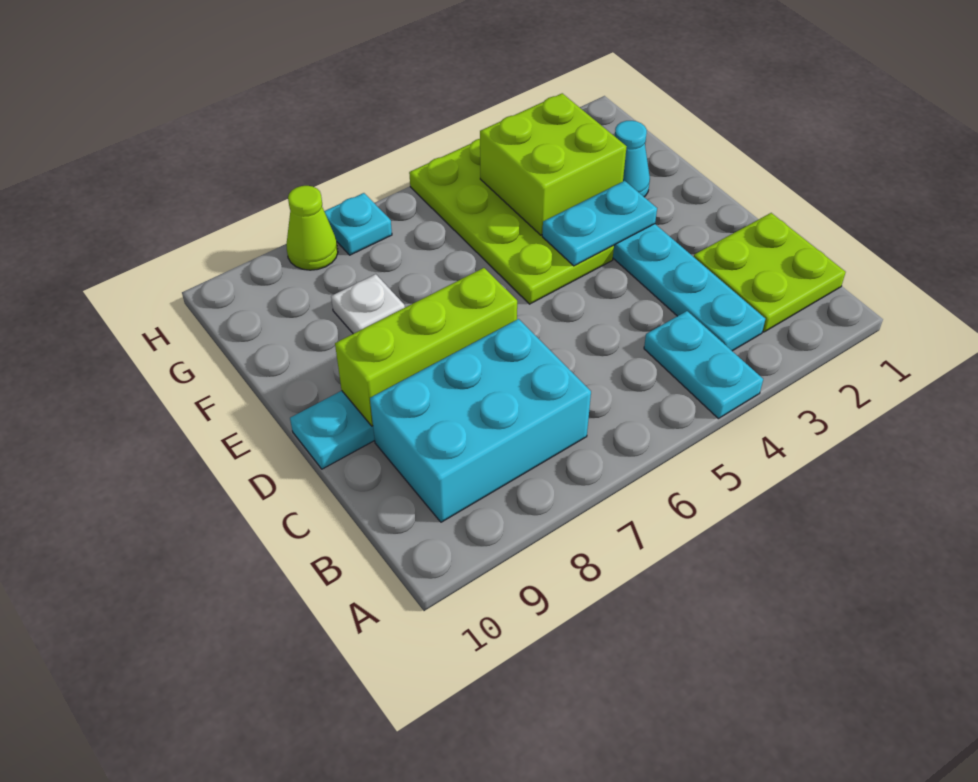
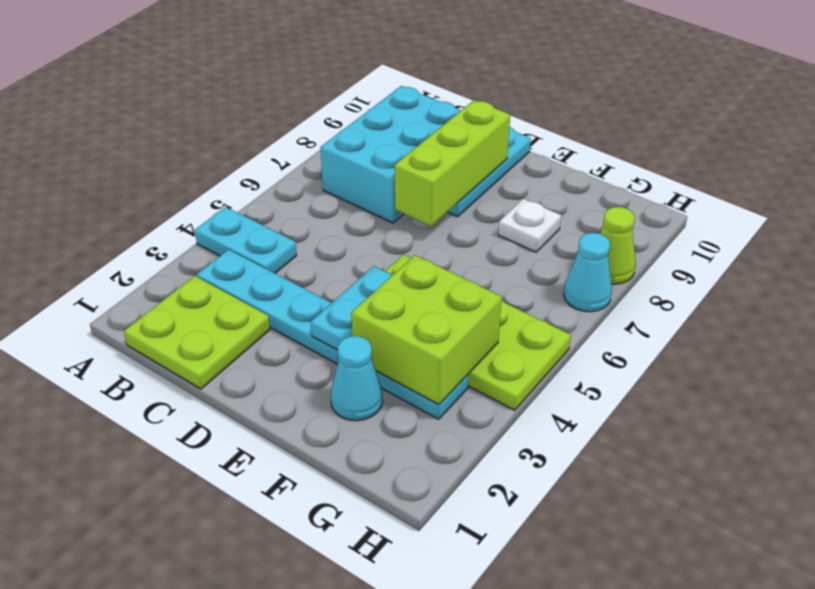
cyan 1x1 plate [324,193,392,255] -> cyan 1x1 cone [564,233,612,312]

